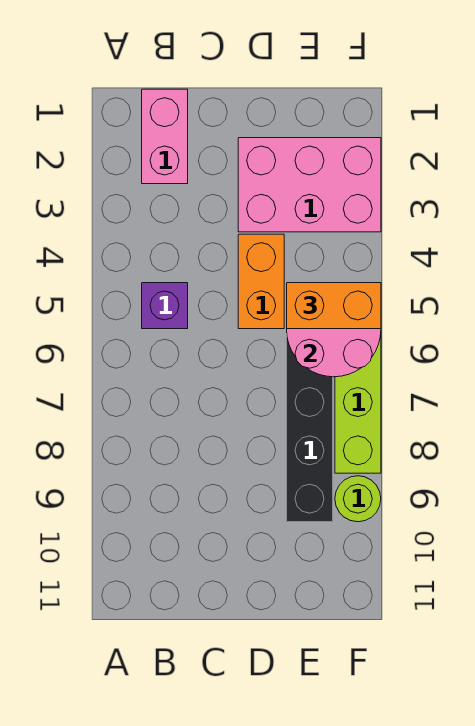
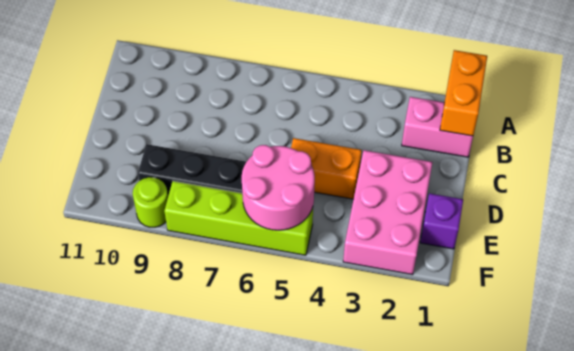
purple 1x1 brick [142,283,188,329] -> purple 1x1 brick moved to [420,193,463,249]
orange 1x2 brick [287,283,381,329] -> orange 1x2 brick moved to [440,50,487,136]

